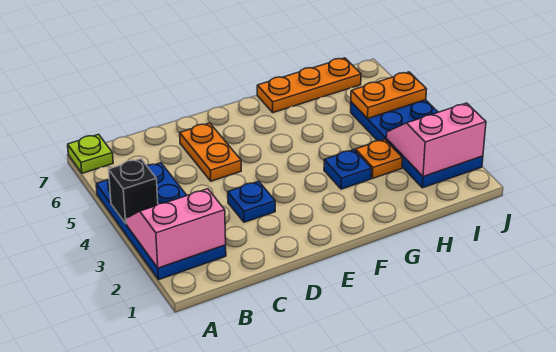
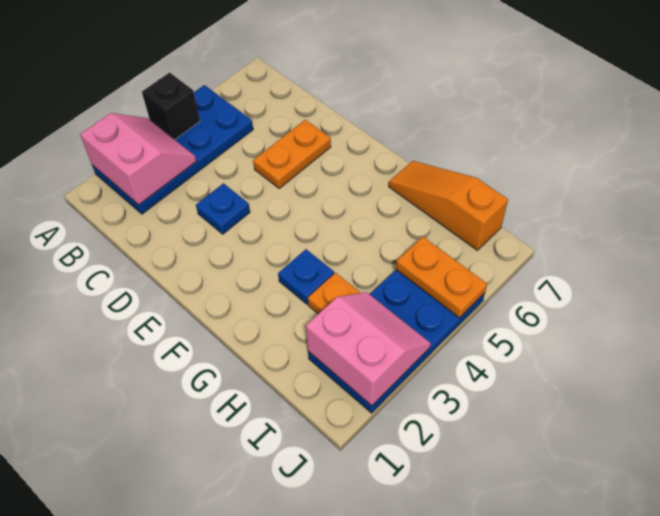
lime 1x1 plate [68,134,113,173] -> none
orange 1x3 plate [257,58,361,113] -> orange 1x3 slope [389,161,508,250]

